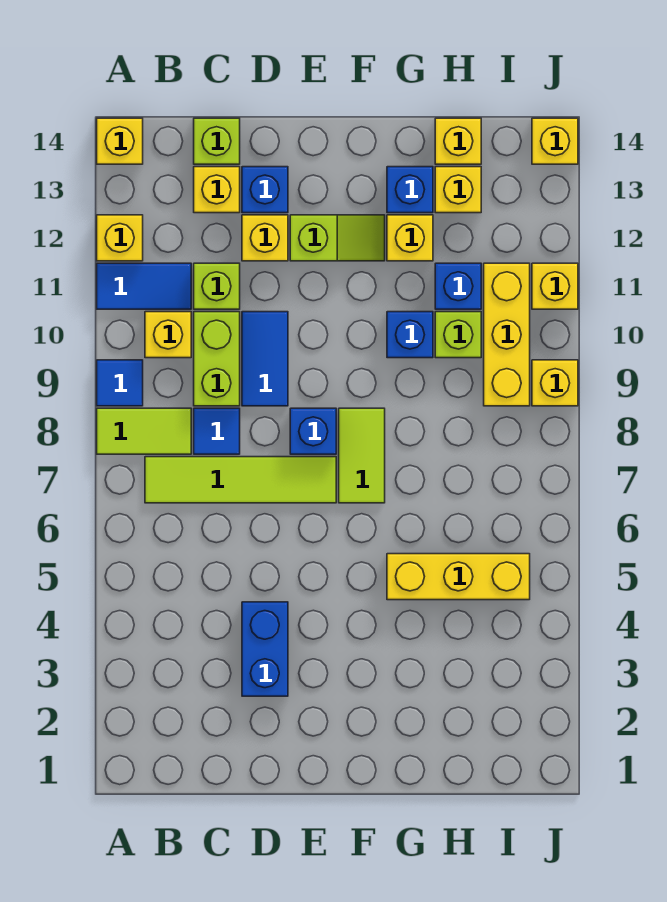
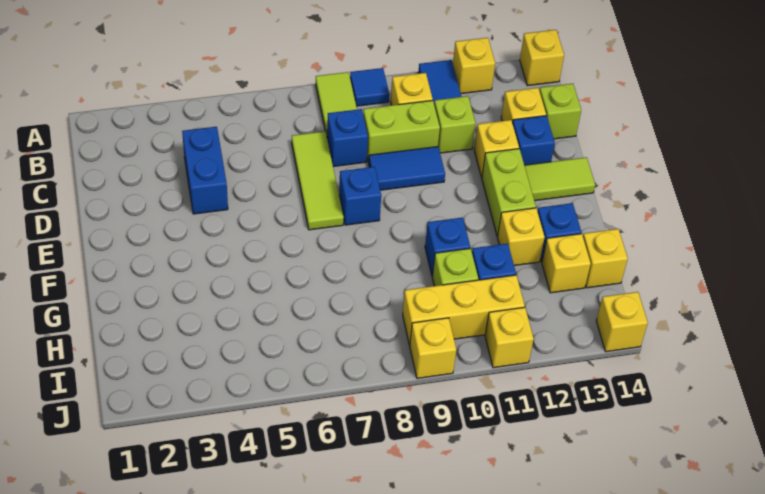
lime 1x4 tile [145,457,336,503] -> lime 1x3 tile [292,131,344,230]
blue 1x1 tile [194,408,240,454] -> blue 1x1 brick [327,109,368,167]
blue 1x2 brick [242,602,288,696] -> blue 1x2 brick turned to [182,127,228,214]
lime 1x2 slope [290,215,385,261] -> lime 1x2 brick [482,149,536,236]
lime 1x2 tile [339,408,385,503] -> lime 1x2 tile moved to [524,157,595,201]
yellow 1x3 brick [387,554,530,600] -> none

